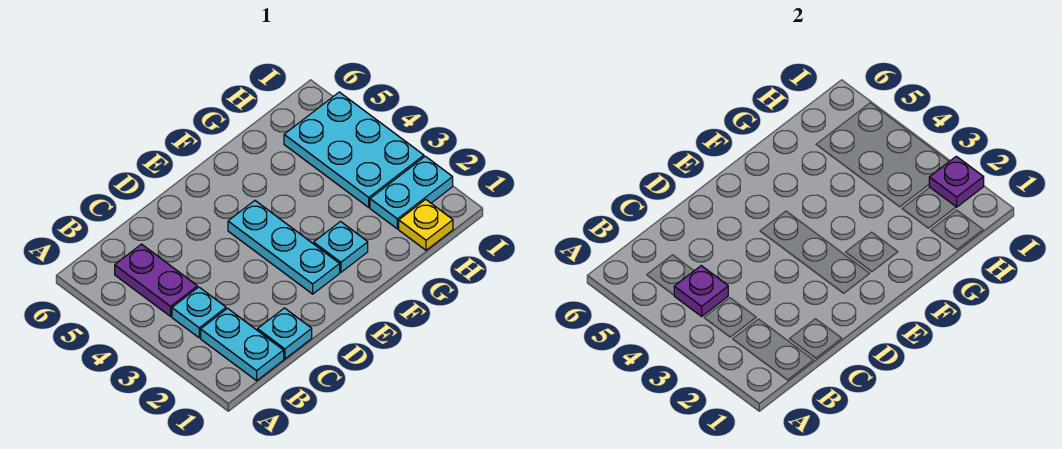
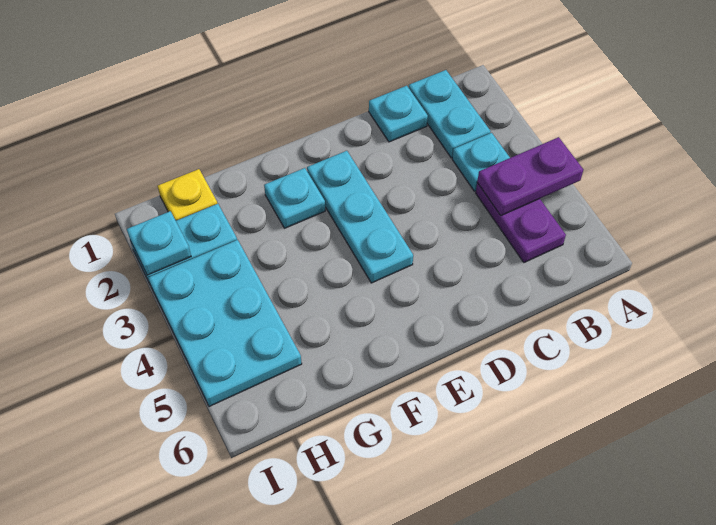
purple 1x1 plate [674,266,728,316] -> purple 1x2 plate [477,137,583,215]
purple 1x1 plate [929,156,984,207] -> cyan 1x1 plate [127,211,191,275]

